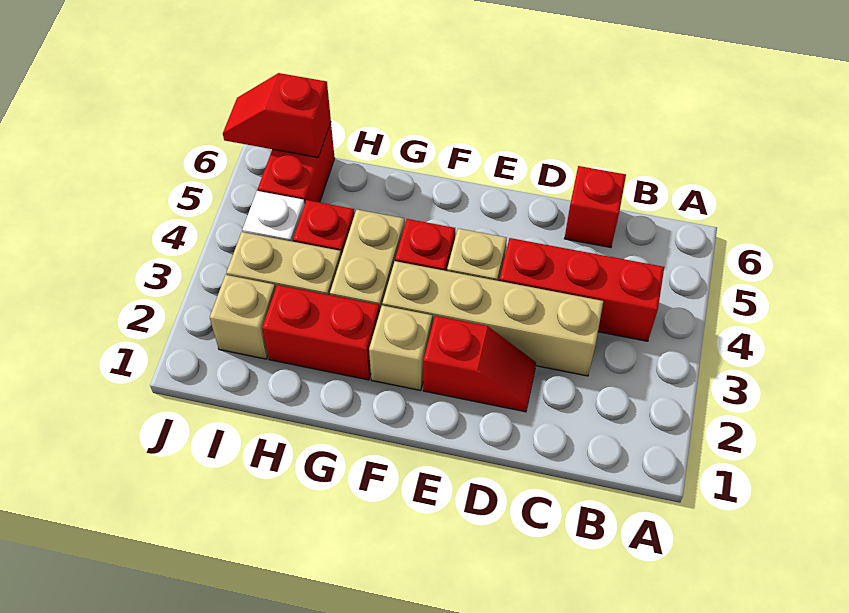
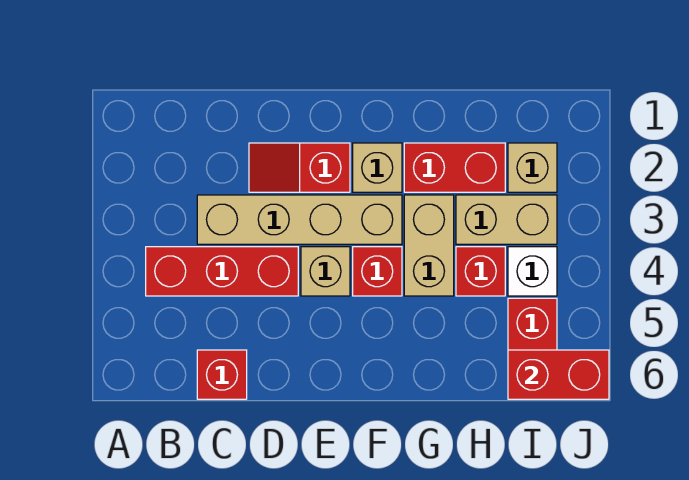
red 1x2 slope [223,73,331,157] -> red 1x2 brick [508,350,609,399]

